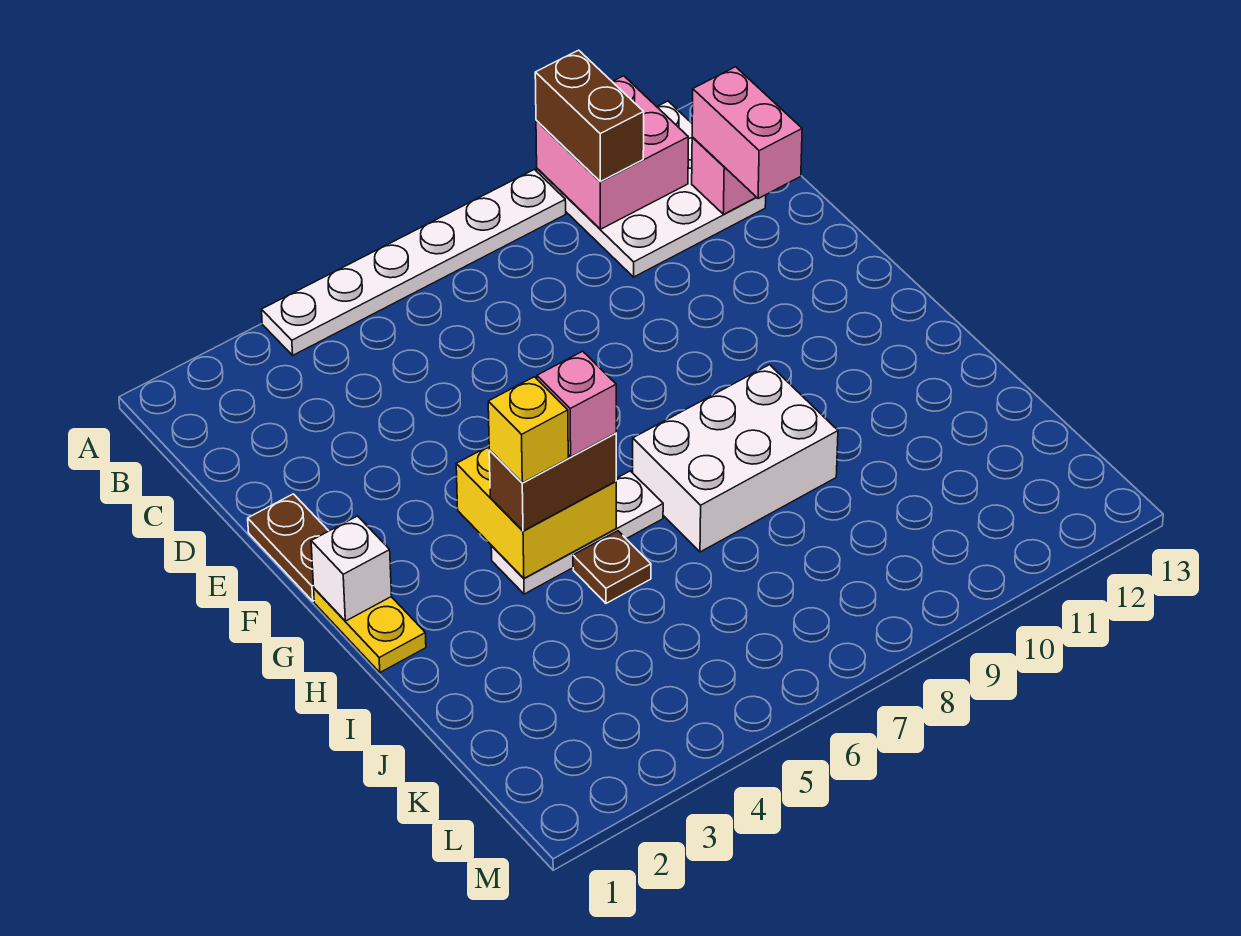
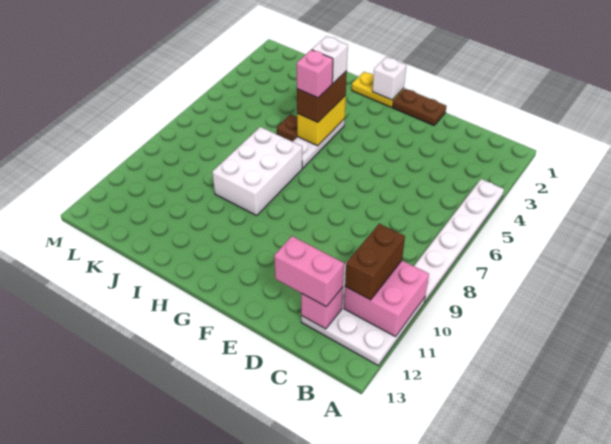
brown 1x2 brick [535,50,644,181] -> brown 1x2 brick turned to [345,224,405,300]
yellow 2x2 brick [456,446,616,578] -> yellow 1x2 brick [297,96,346,146]
yellow 1x1 brick [488,377,568,483] -> white 1x1 brick [312,36,348,83]

